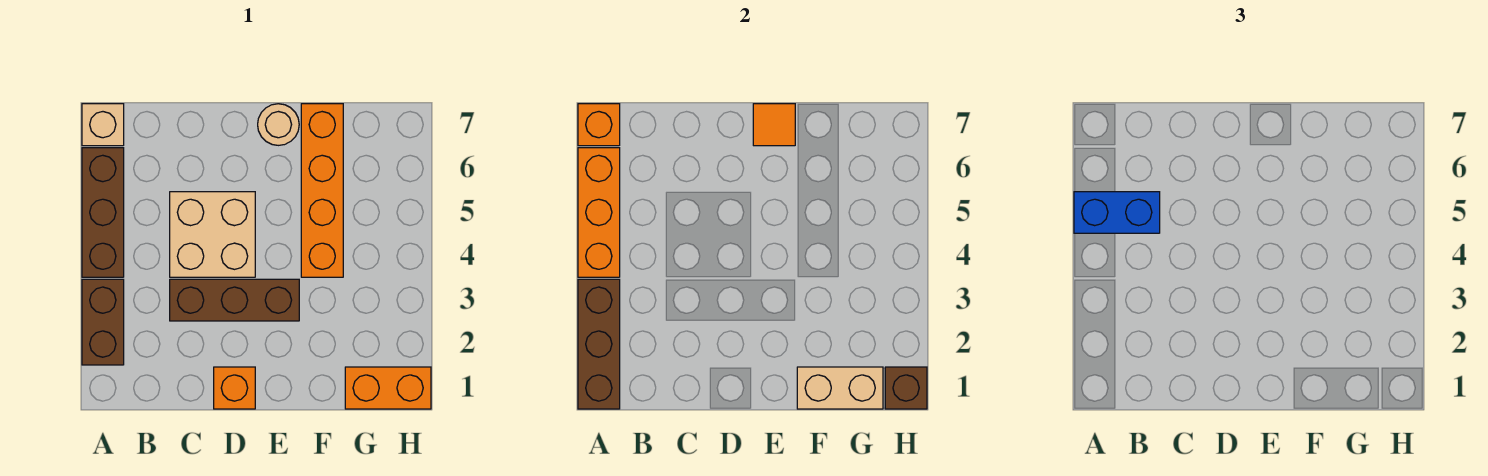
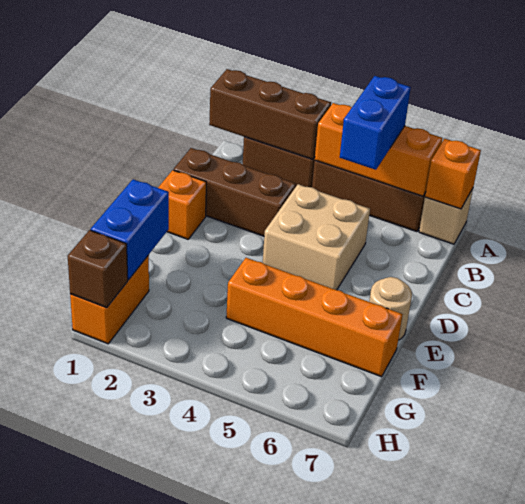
brown 1x3 brick [170,279,299,321] -> brown 1x3 brick turned to [174,148,296,236]
orange 1x1 tile [753,104,795,146] -> none
tan 1x2 brick [797,367,883,409] -> blue 1x2 brick [91,179,169,280]

